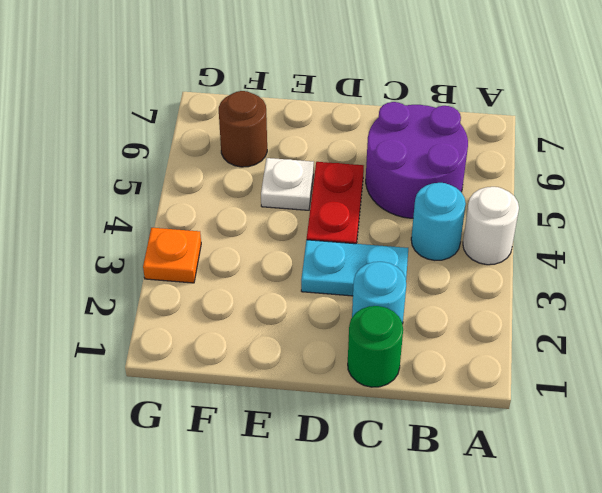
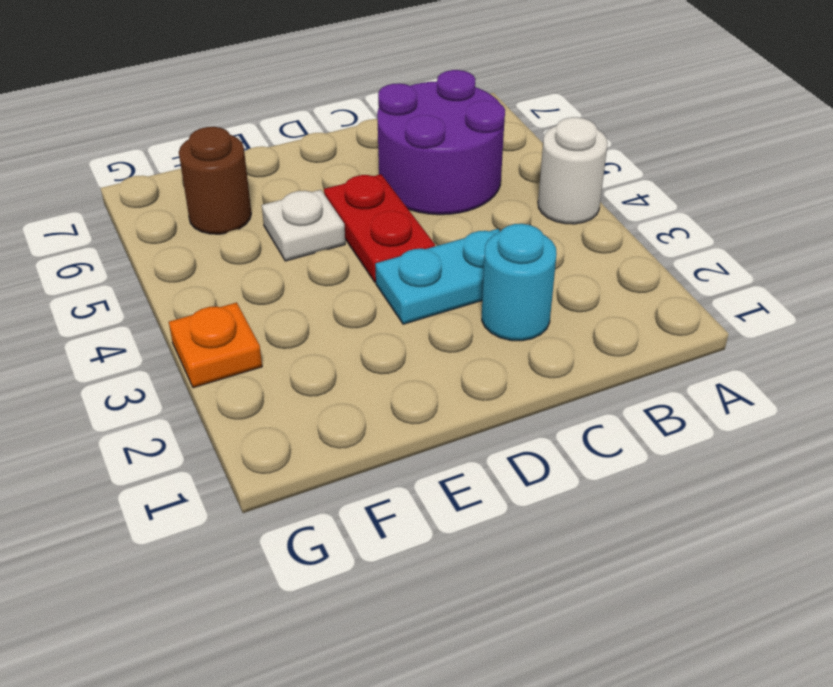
cyan 1x1 round brick [411,183,466,260] -> none
green 1x1 round brick [348,306,403,387] -> none

